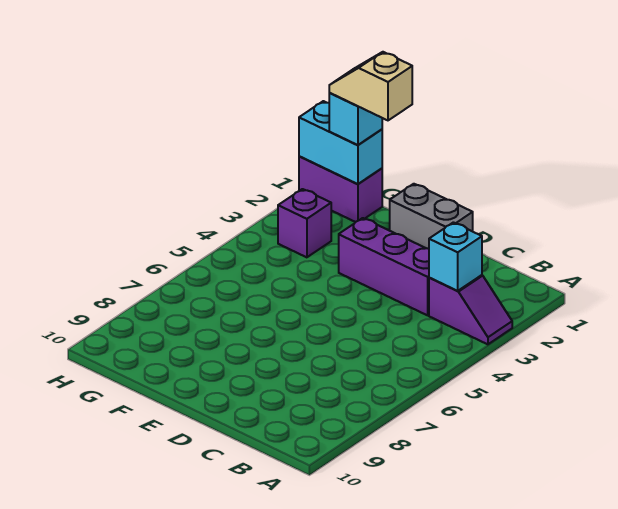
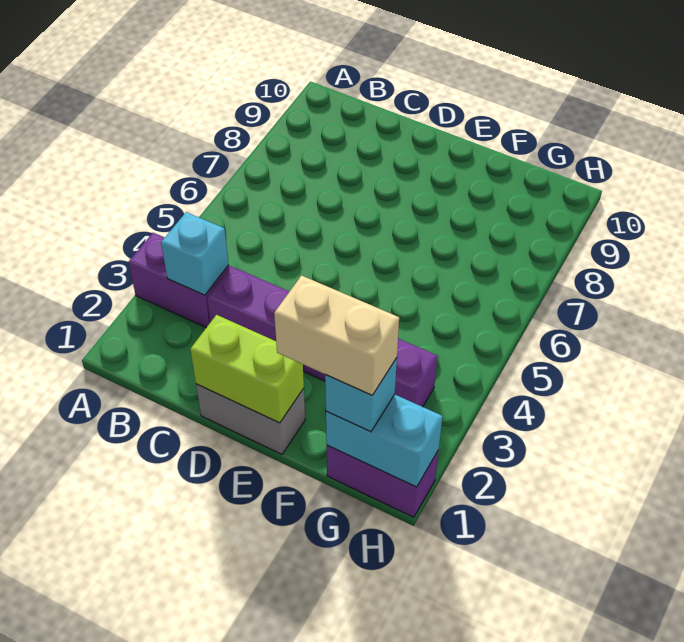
purple 1x2 slope [429,275,512,344] -> purple 1x2 brick [129,233,229,328]
none -> lime 1x2 brick [190,315,304,423]
tan 1x2 slope [329,52,412,120] -> tan 1x2 brick [274,276,399,395]

